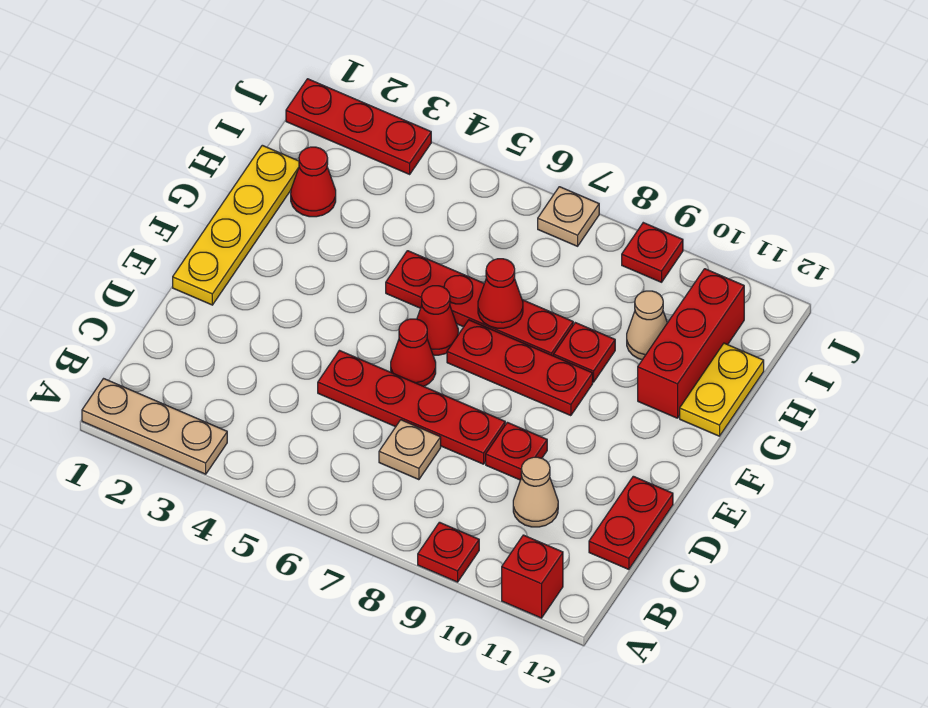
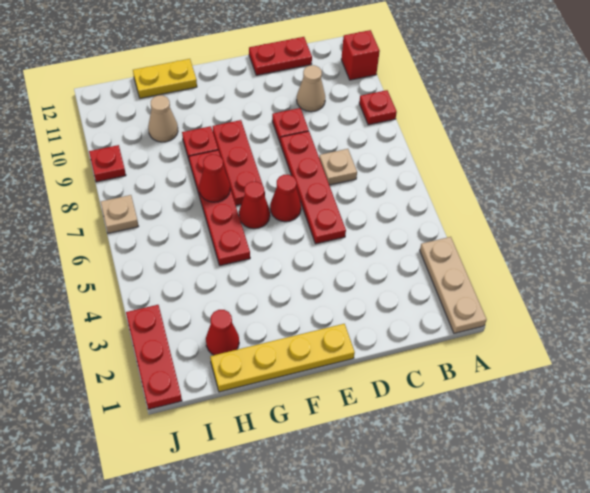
red 1x3 brick [638,269,744,418] -> none

